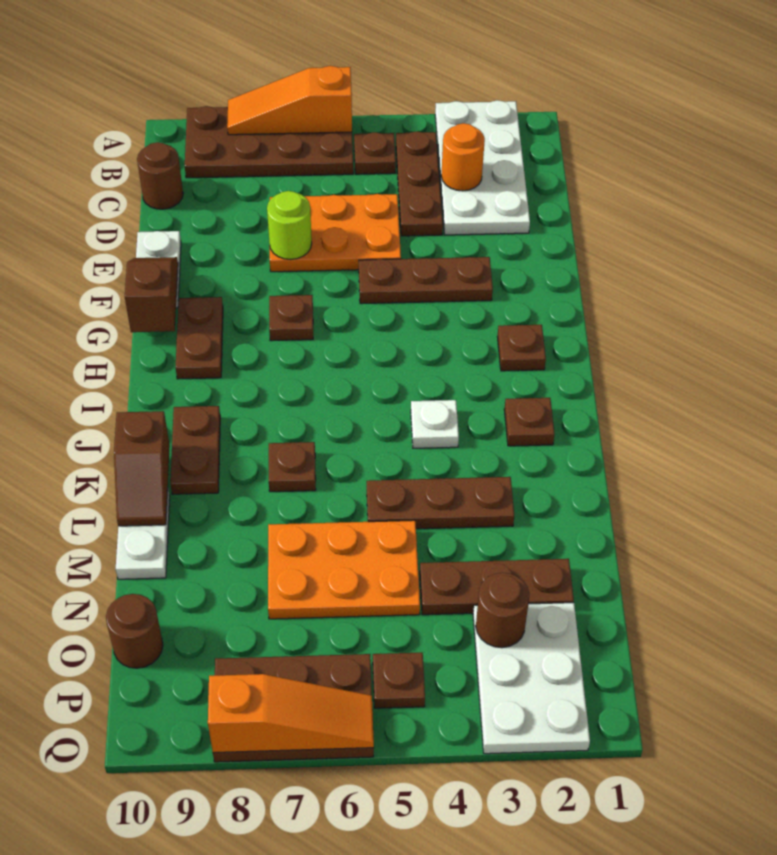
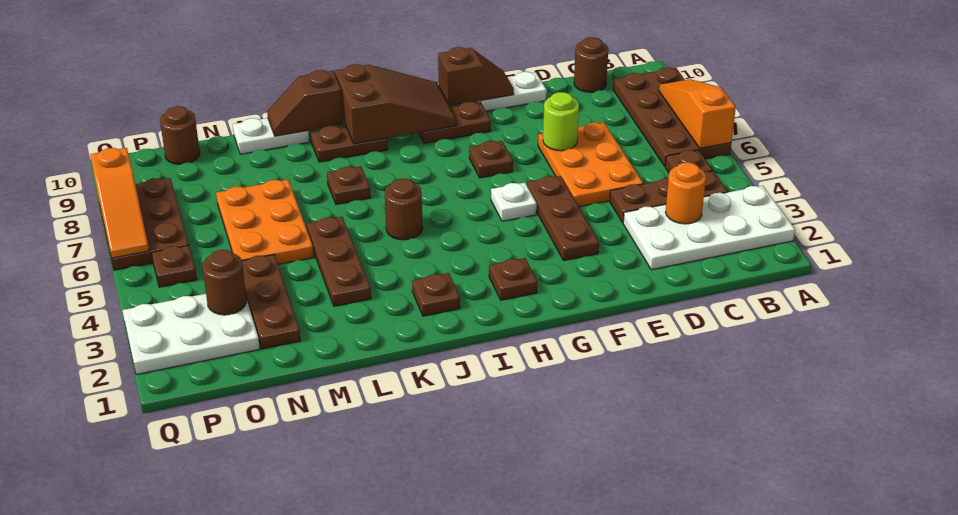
none -> brown 2x3 slope [335,64,457,144]
white 1x1 plate [411,400,459,448] -> white 1x1 plate moved to [491,183,537,221]
none -> brown 1x1 round brick [385,179,423,240]

